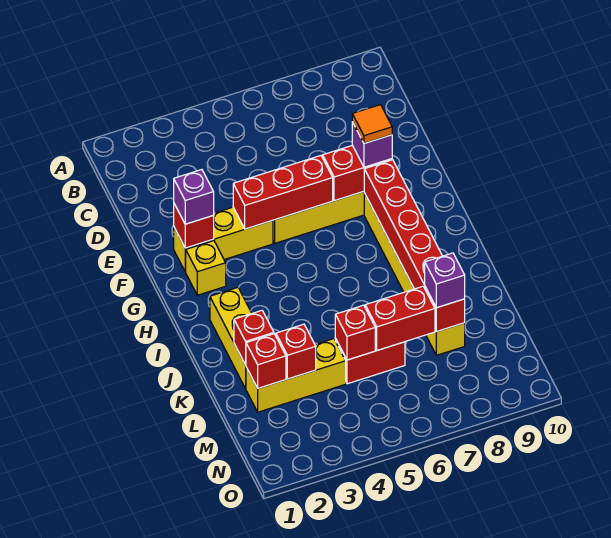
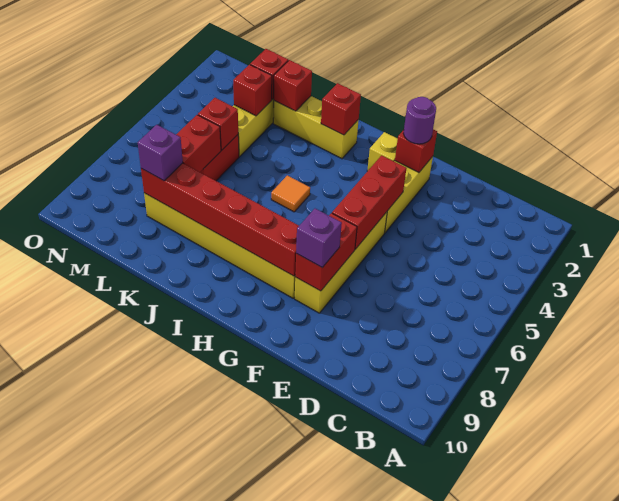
purple 1x1 brick [174,170,214,224] -> purple 1x1 round brick [404,97,436,144]
orange 1x1 tile [352,105,392,143] -> orange 1x1 tile moved to [271,175,310,212]
none -> red 1x1 brick [321,83,361,135]

